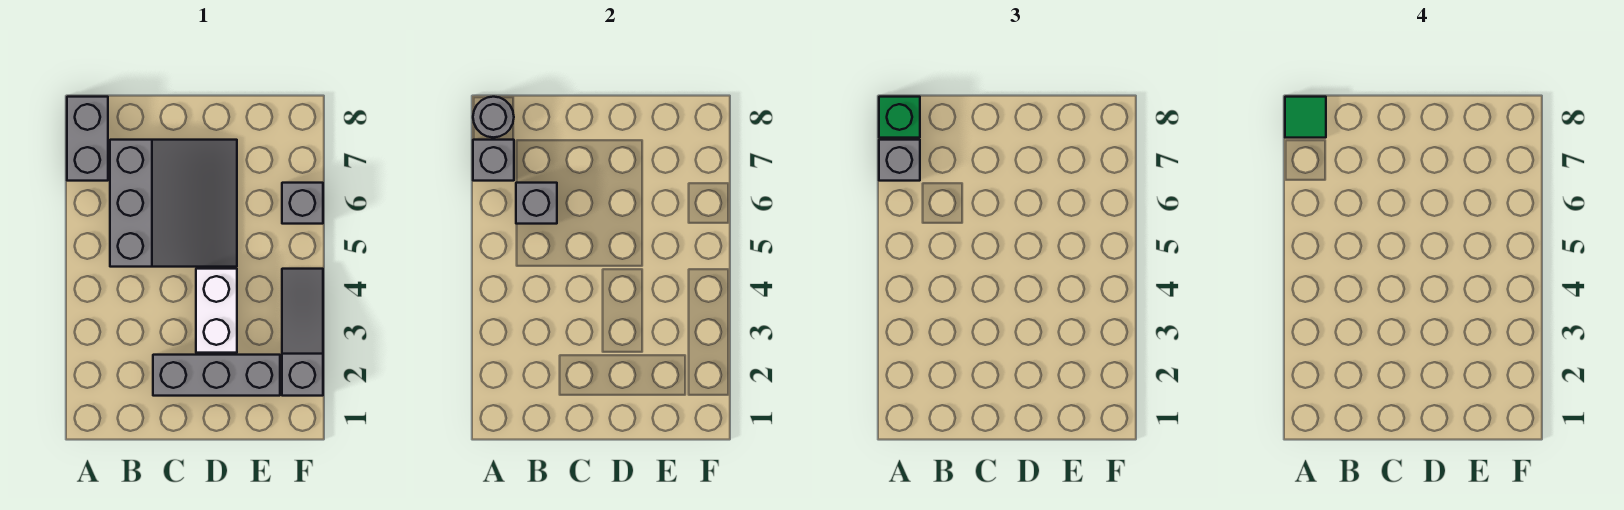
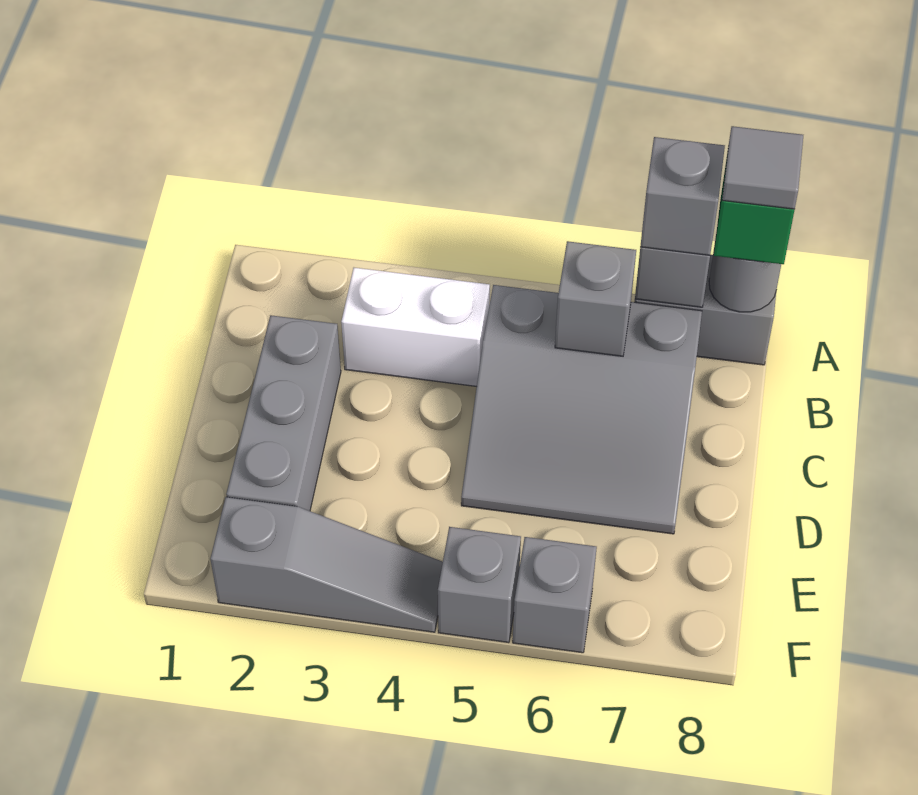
green 1x1 tile [1285,97,1326,138] -> grey 1x1 tile [722,126,803,209]
white 1x2 brick [196,269,237,353] -> white 1x2 brick moved to [341,268,490,387]
none -> grey 1x1 brick [438,527,521,643]

